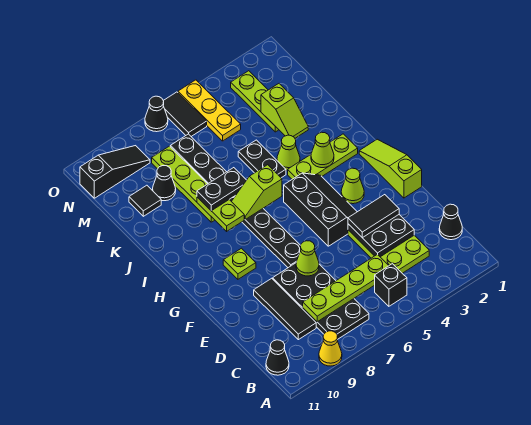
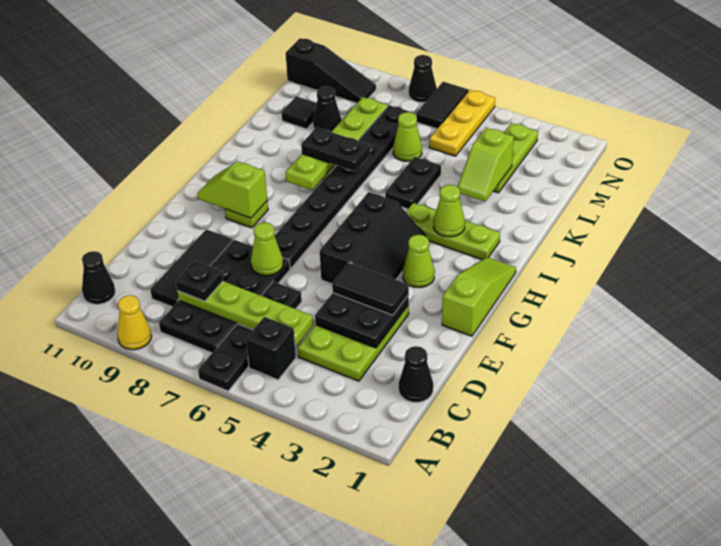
none -> black 1x4 plate [198,282,302,391]
none -> black 1x1 plate [176,261,223,301]
lime 1x2 slope [231,165,282,219] -> lime 1x2 slope moved to [197,161,267,218]
lime 1x1 cone [277,135,300,170] -> lime 1x1 cone moved to [393,112,422,161]

